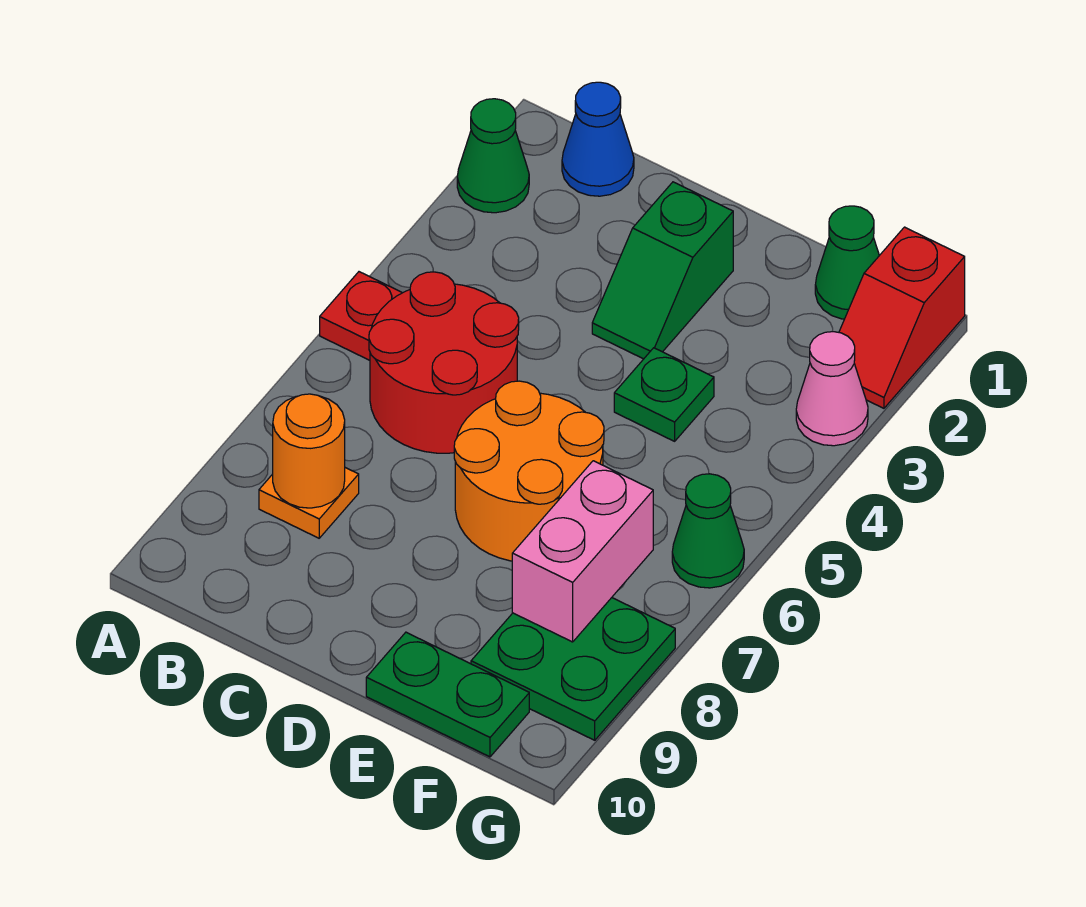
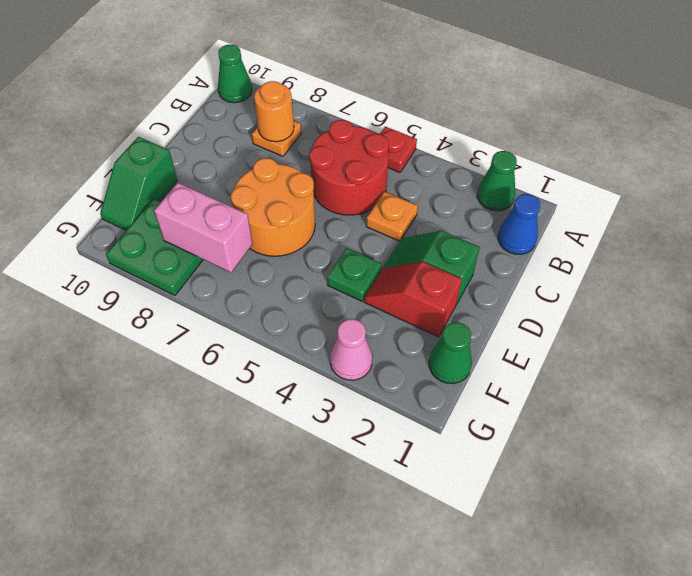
none -> orange 1x1 plate [366,191,418,241]
green 1x2 plate [366,632,529,757] -> green 1x2 slope [100,137,178,230]
red 1x2 slope [839,227,965,408] -> red 1x2 slope moved to [364,262,462,337]
green 1x1 cone [672,474,744,588] -> green 1x1 cone moved to [218,45,252,103]

